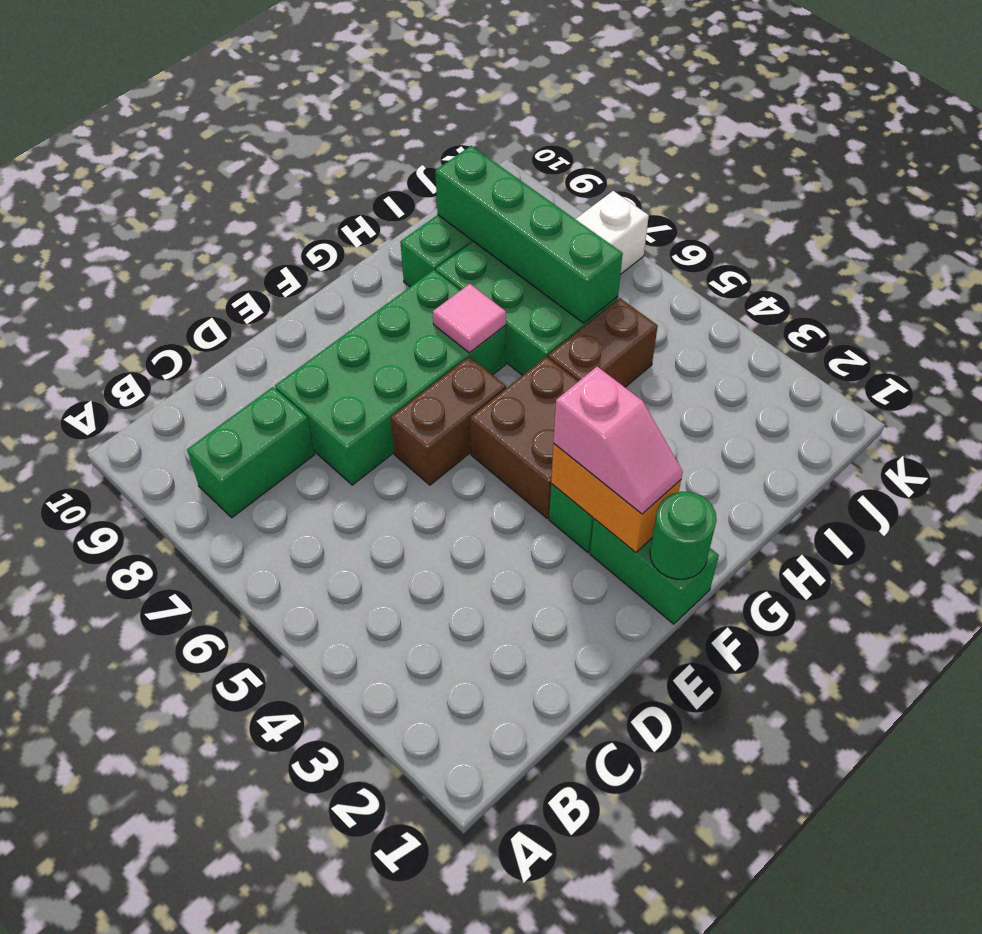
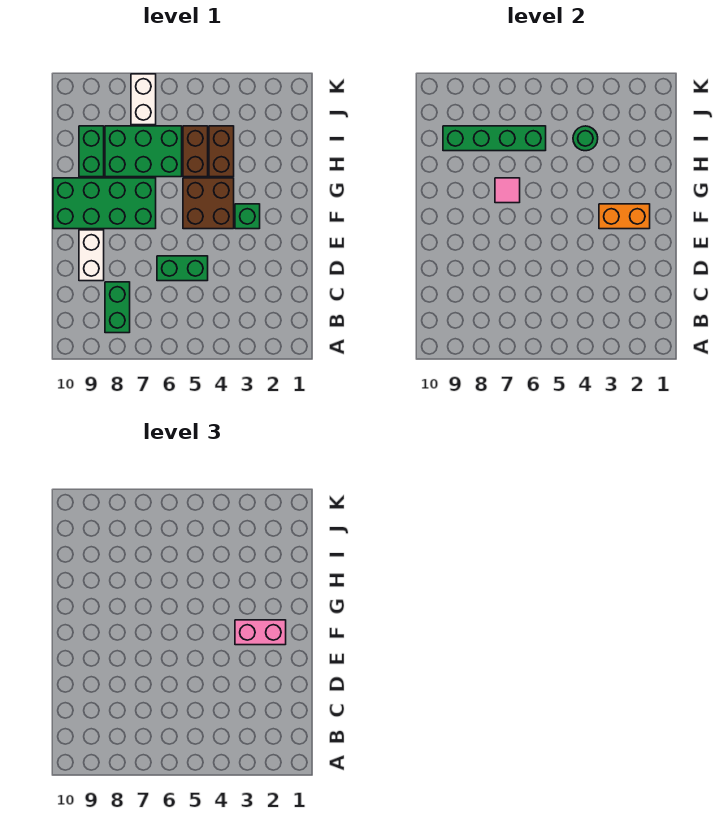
green 2x4 brick [275,270,506,485] -> green 2x4 brick turned to [53,178,156,229]
none -> white 1x2 brick [79,230,104,281]
brown 1x2 brick [391,357,506,485] -> brown 1x2 brick moved to [209,126,234,177]
green 1x2 brick [590,519,719,624] -> green 1x2 brick moved to [157,256,208,281]
green 1x1 round brick [650,492,717,579] -> green 1x1 round brick moved to [573,126,598,151]
pink 1x2 slope [554,367,683,514] -> pink 1x2 brick [235,620,286,645]

